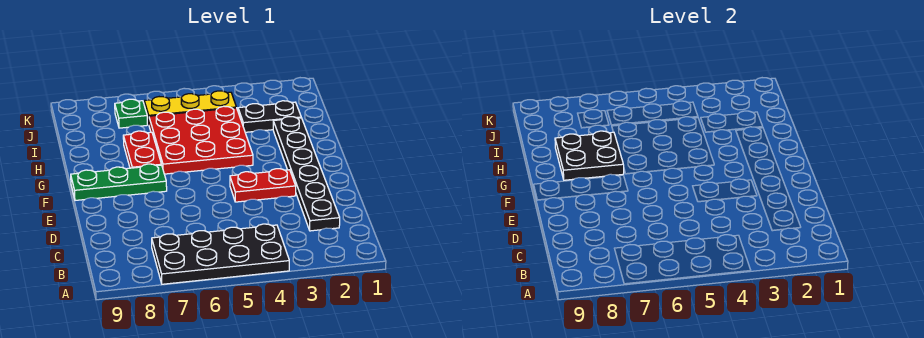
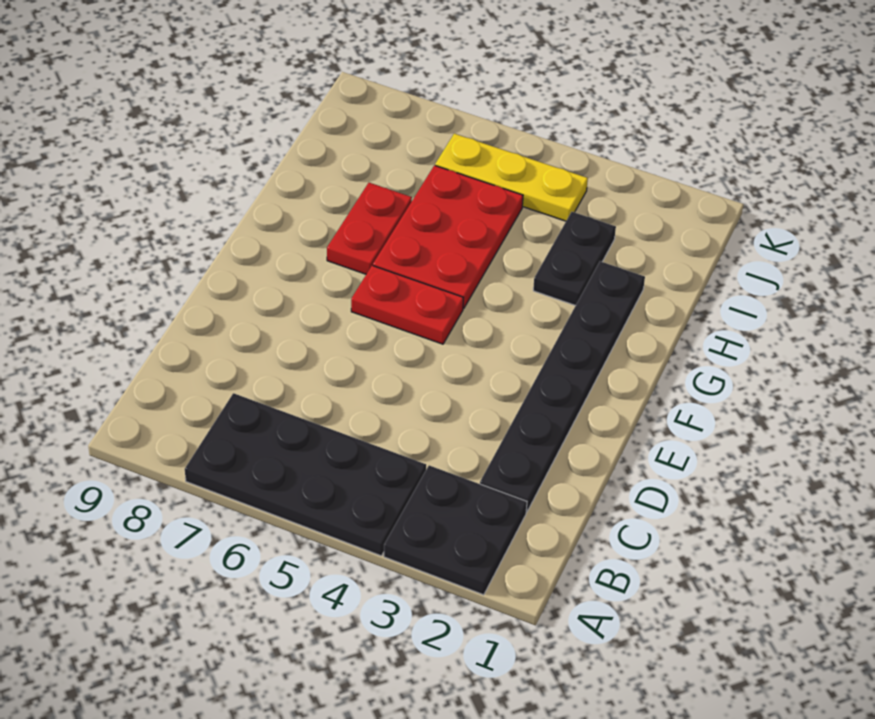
red 1x2 plate [230,169,296,202] -> red 1x2 plate moved to [351,266,463,344]
green 1x3 plate [71,164,167,200] -> none
red 3x3 plate [149,106,253,174] -> red 2x3 plate [373,165,523,309]
black 2x2 plate [555,131,624,180] -> black 2x2 plate moved to [384,465,527,595]
black 1x2 plate [238,101,301,132] -> black 1x2 plate turned to [533,212,616,306]
green 1x1 plate [115,99,147,128] -> none

